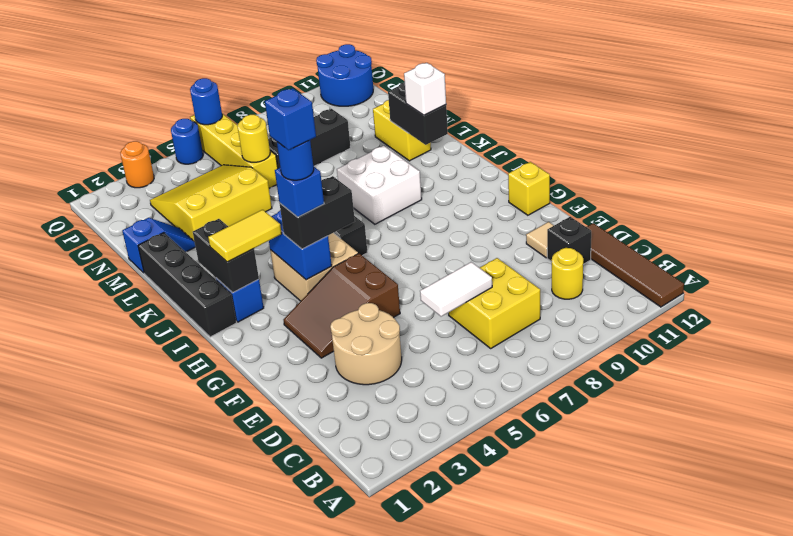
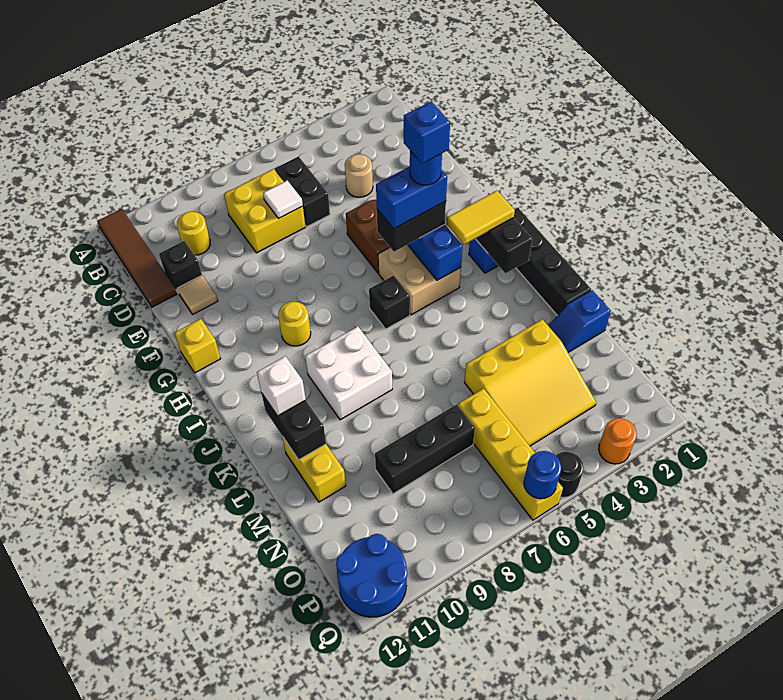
none -> black 1x2 brick [275,156,330,226]
tan 2x2 round brick [330,303,402,385] -> tan 1x1 round brick [345,154,373,197]
white 1x2 tile [420,262,492,317] -> white 1x1 tile [263,180,303,218]
blue 1x1 brick [275,166,324,217] -> blue 1x2 brick [376,167,447,229]
yellow 1x1 round brick [237,115,270,162] -> yellow 1x1 round brick moved to [278,302,311,346]
blue 1x1 round brick [171,119,203,164] -> black 1x1 round brick [556,452,584,497]

